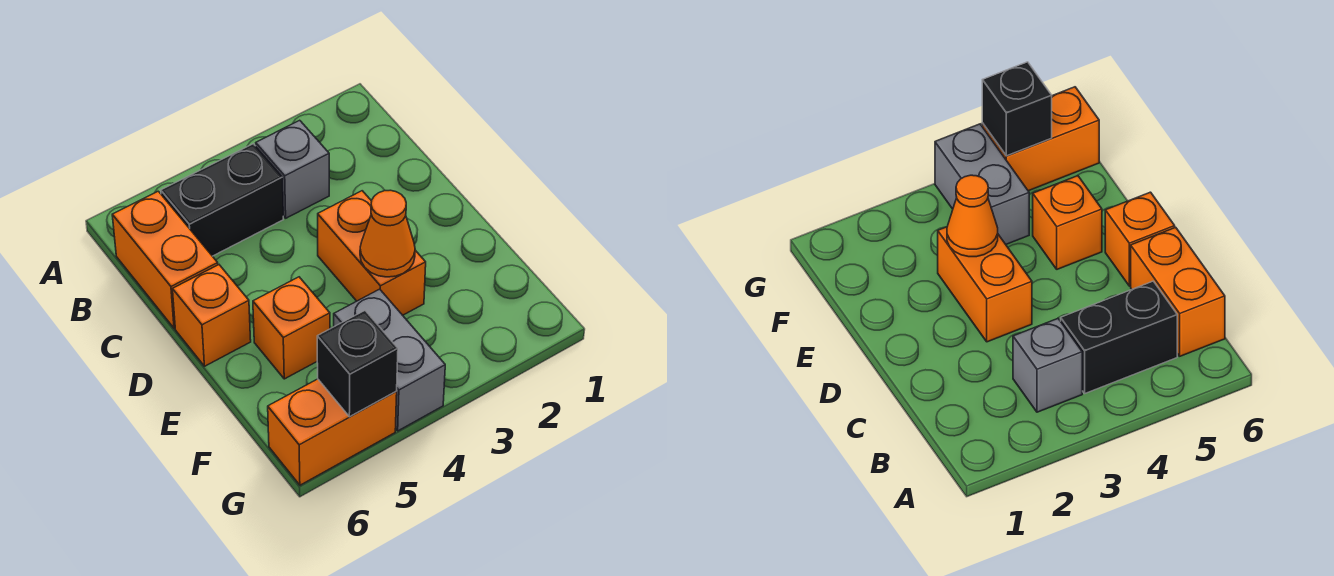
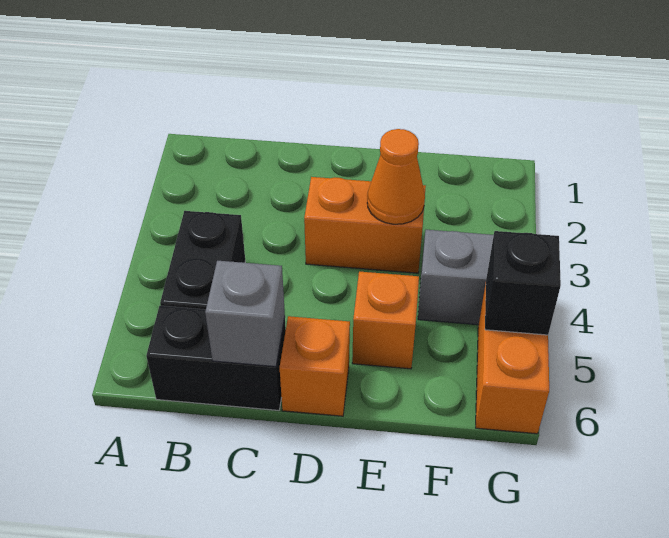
grey 1x1 brick [256,120,329,218] -> grey 1x1 brick moved to [205,261,285,367]
orange 1x2 brick [112,191,218,328] -> black 1x2 brick [146,306,286,410]

